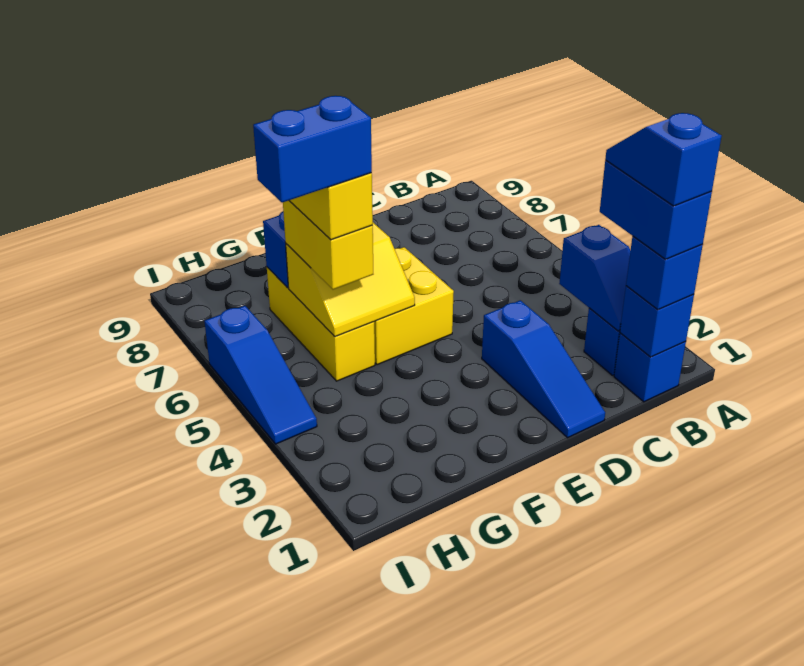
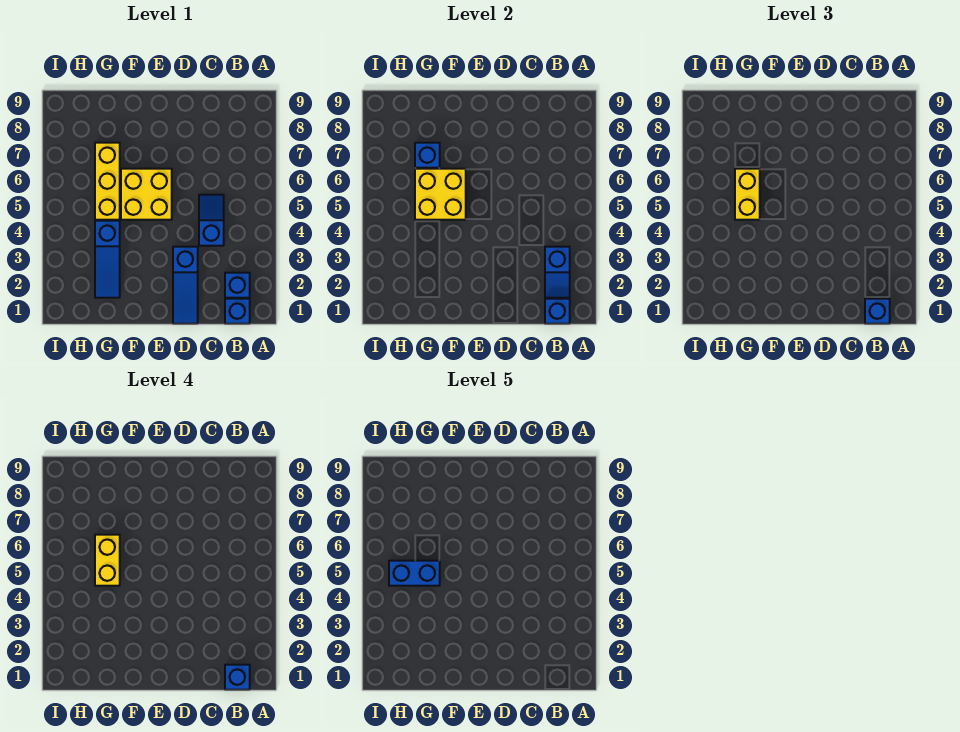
blue 1x2 brick [600,161,712,259] -> blue 1x1 brick [225,665,250,690]
blue 1x2 slope [605,113,721,206] -> blue 1x2 slope moved to [199,195,224,246]
yellow 2x2 slope [286,223,415,337] -> yellow 2x2 brick [415,169,466,220]
blue 1x3 slope [204,306,317,444] -> blue 1x3 slope moved to [95,221,120,298]

